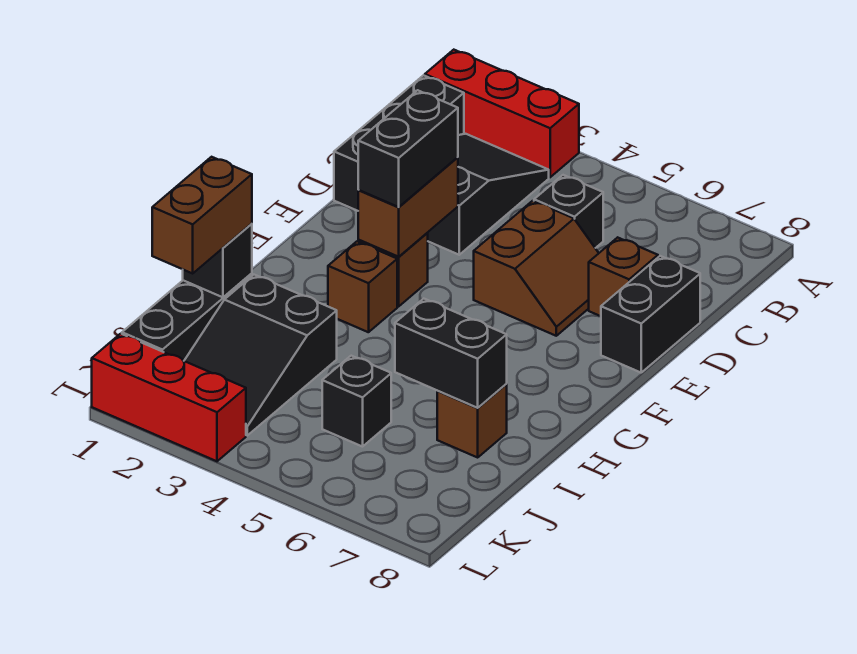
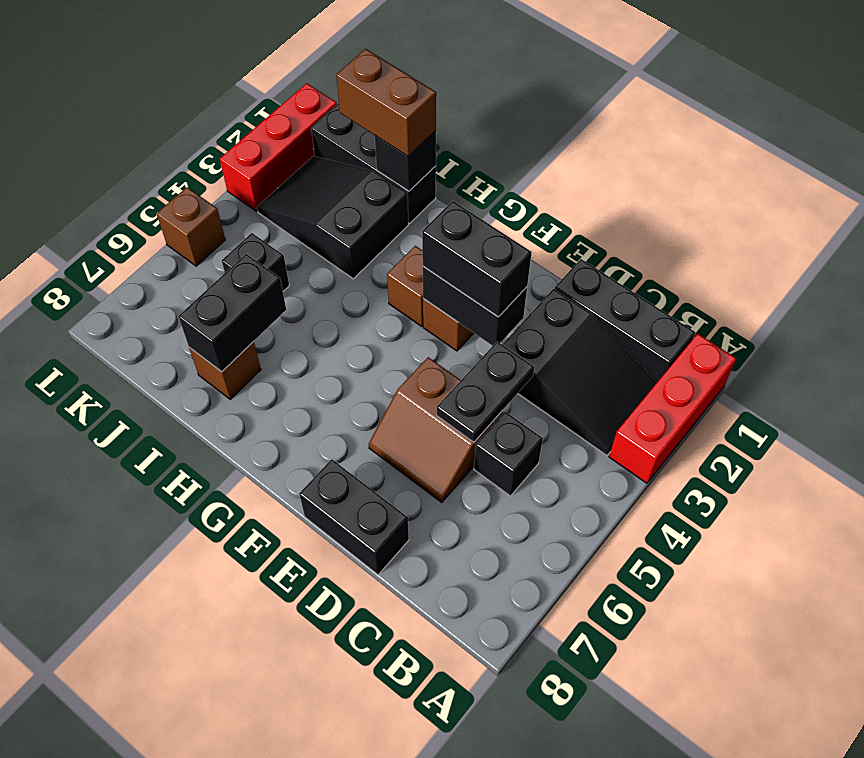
none -> black 1x2 plate [437,341,534,442]
brown 1x1 brick [589,237,658,316] -> brown 1x1 brick moved to [157,187,225,266]
brown 1x2 brick [358,157,458,257] -> black 1x2 brick [423,266,527,346]

